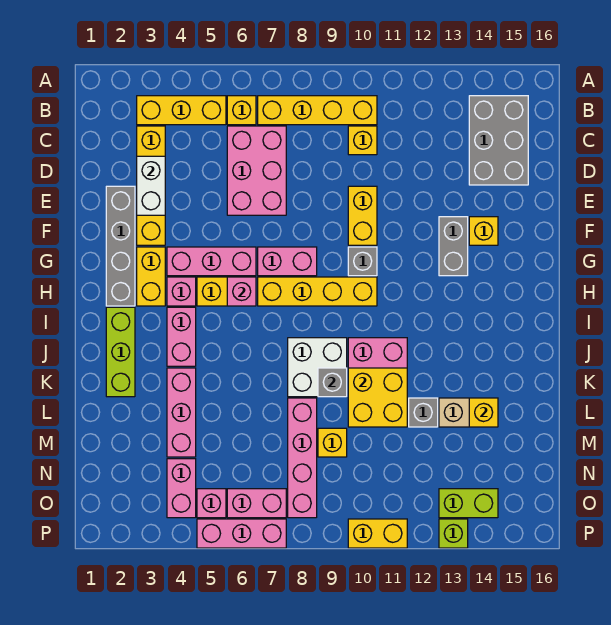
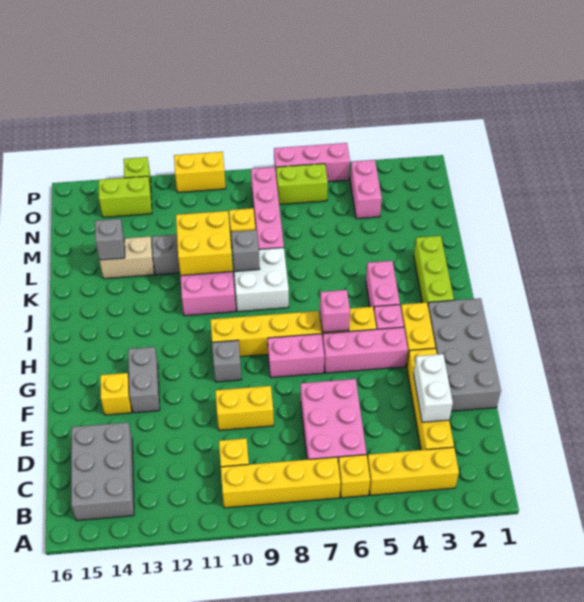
grey 1x4 brick [106,186,135,306] -> grey 2x4 brick [428,298,501,411]
yellow 1x2 brick [348,186,377,245] -> yellow 1x2 brick turned to [215,386,274,430]
pink 1x3 brick [167,368,196,457] -> none
yellow 1x1 brick [469,398,498,427] -> grey 1x1 brick [95,219,125,260]
pink 1x1 brick [197,489,226,518] -> none
pink 1x2 brick [227,489,286,518] -> lime 1x2 brick [276,164,328,205]

